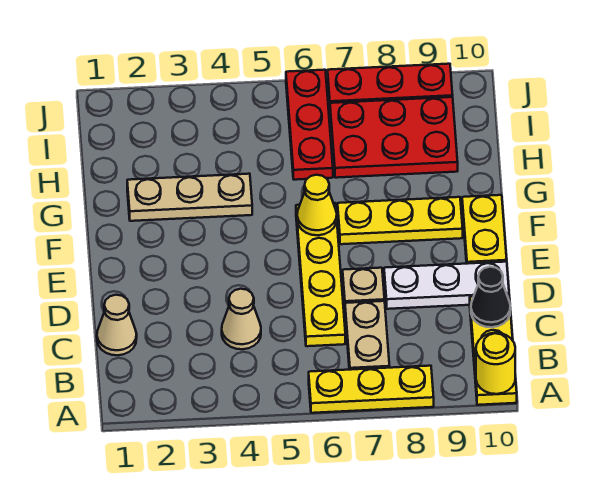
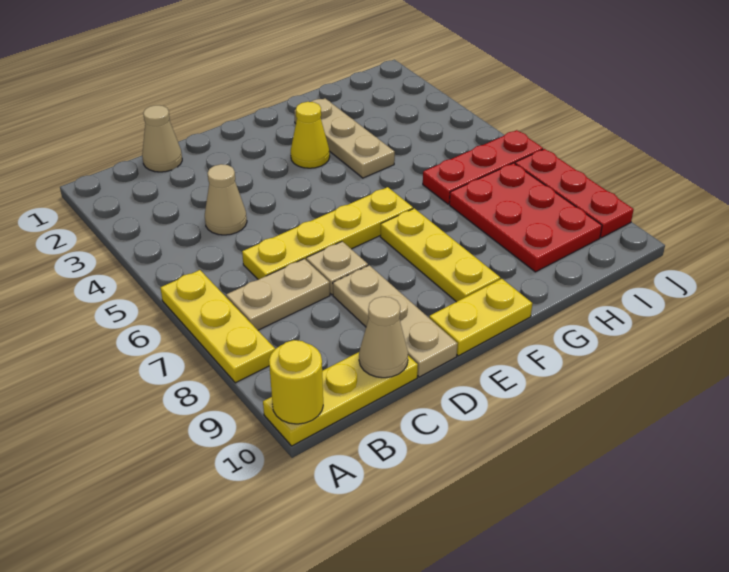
black 1x1 cone [471,267,510,327] -> tan 1x1 cone [359,297,408,378]
white 1x3 plate [384,262,509,309] -> tan 1x3 plate [333,265,458,377]
yellow 1x1 cone [297,175,337,235] -> yellow 1x1 cone moved to [291,102,330,168]

